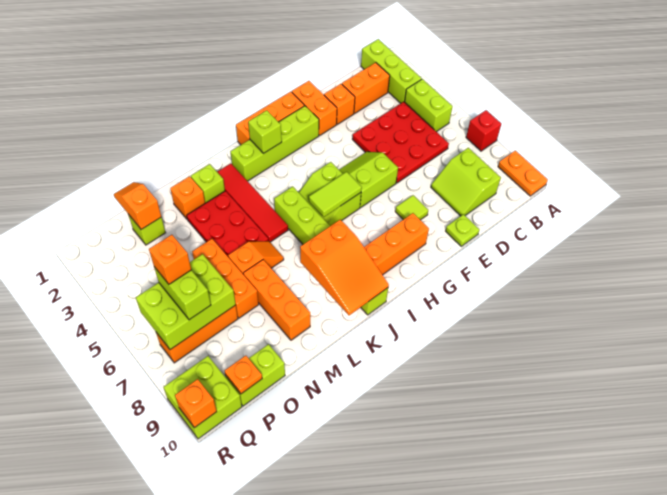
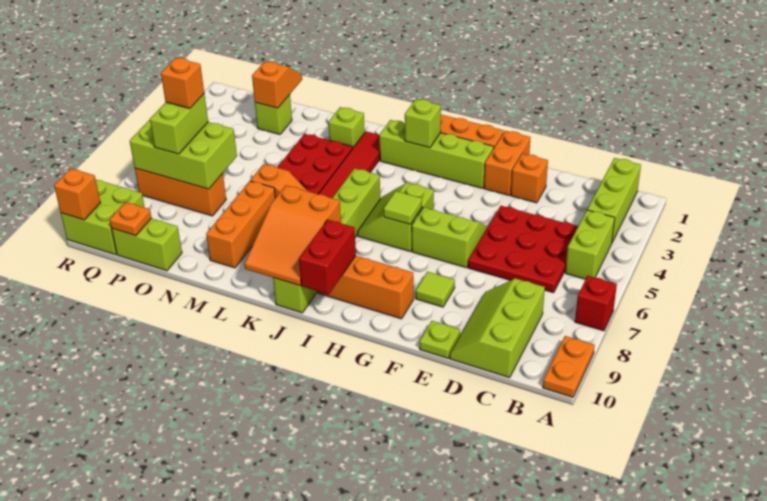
orange 1x2 brick [342,63,390,113] -> none
lime 2x2 slope [431,148,501,216] -> lime 2x3 slope [450,278,545,378]
lime 1x2 tile [309,172,362,217] -> lime 1x1 tile [384,191,422,224]
none -> red 1x2 brick [299,220,356,294]
orange 1x1 brick [170,176,205,219] -> none
orange 1x3 brick [192,239,259,318] -> none

